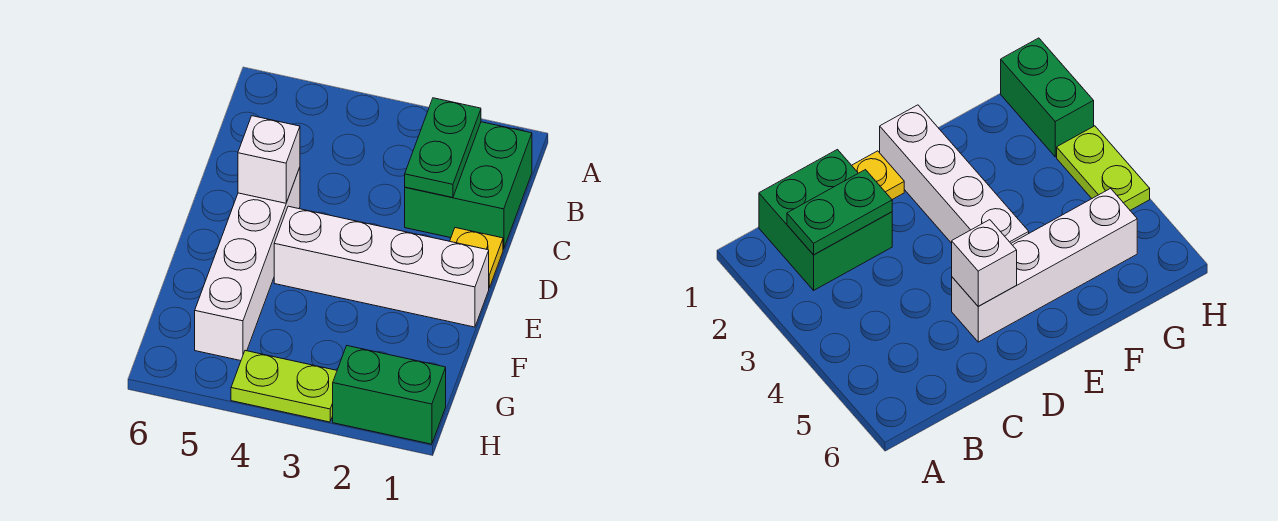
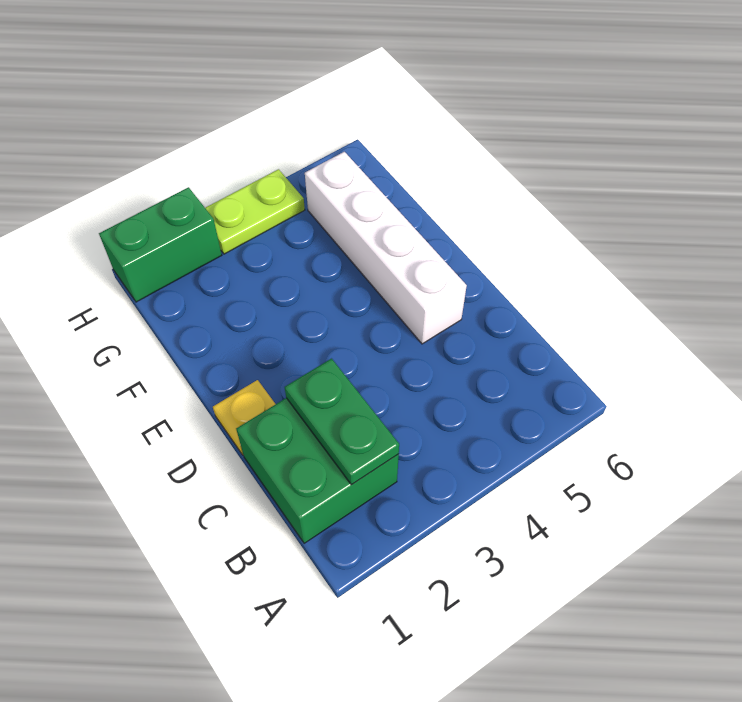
white 1x1 brick [238,116,300,203] -> none
white 1x4 brick [274,206,489,327] -> none

